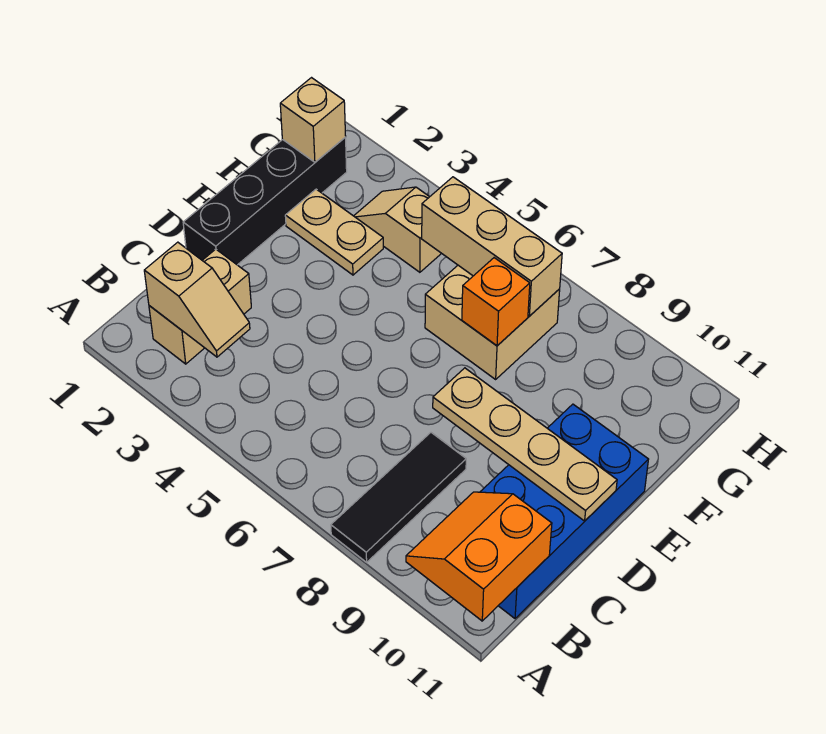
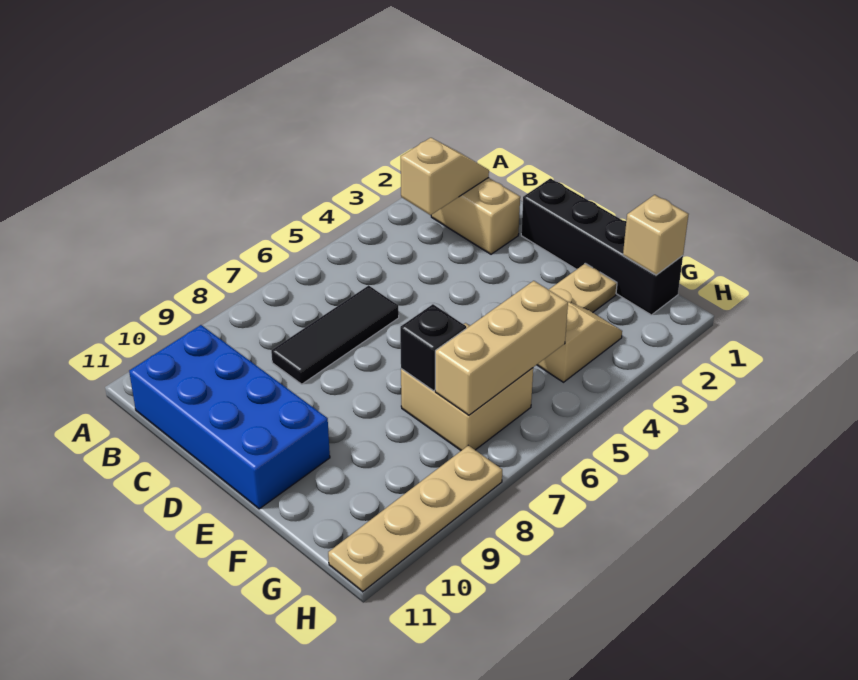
black 1x3 tile [331,433,466,562] -> black 1x3 tile turned to [271,285,399,384]
orange 2x2 slope [406,492,552,621] -> none
tan 1x2 slope [144,242,250,357] -> tan 1x2 slope turned to [401,138,489,215]
tan 1x4 plate [433,368,617,521] -> tan 1x4 plate moved to [328,445,502,592]
orange 1x1 brick [462,258,530,346] -> black 1x1 brick [400,304,466,391]

